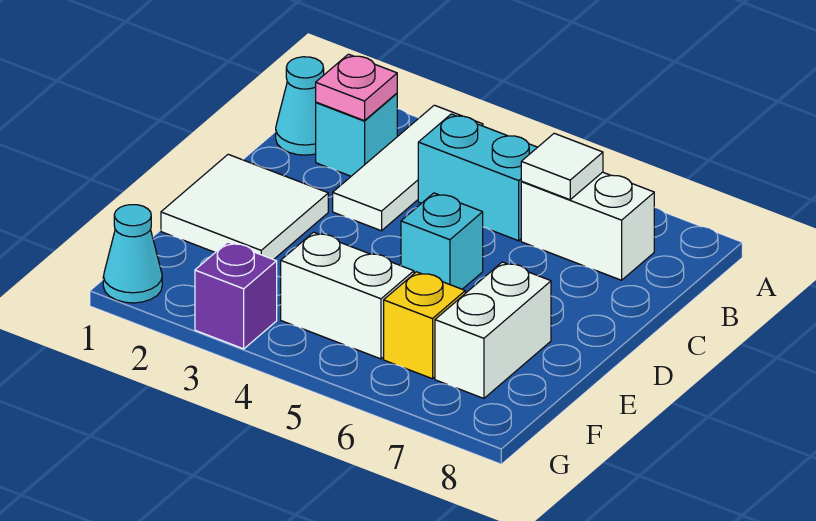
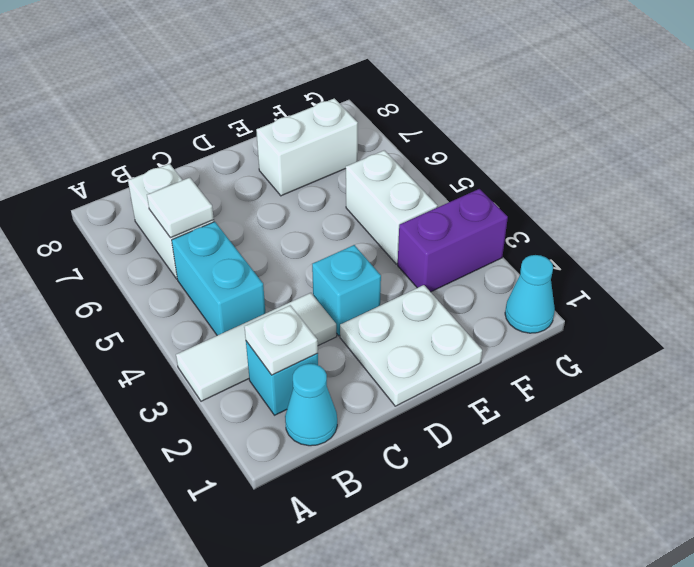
pink 1x1 plate [316,54,397,121] -> white 1x1 plate [244,305,318,375]
white 2x2 tile [161,154,328,260] -> white 2x2 plate [340,285,482,406]
cyan 1x1 brick [401,193,483,289] -> cyan 1x1 brick moved to [312,245,381,336]
yellow 1x1 brick [384,272,465,379] -> none
purple 1x1 brick [195,242,277,349] -> purple 1x2 brick [398,189,508,292]

